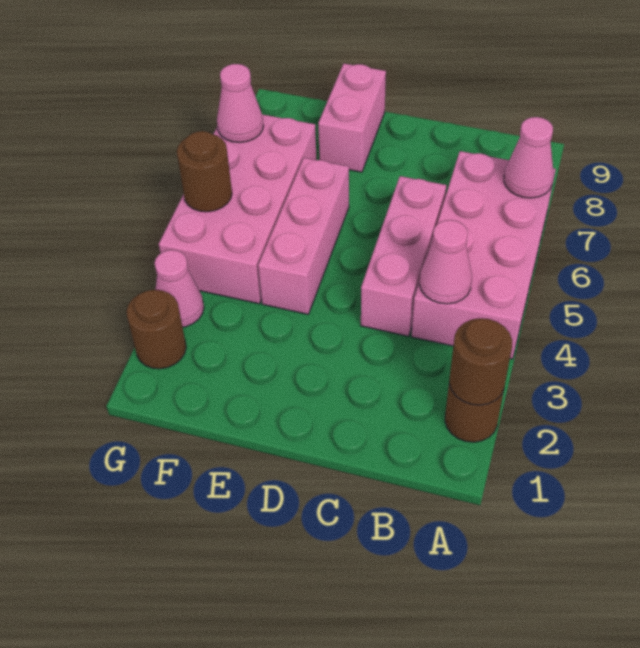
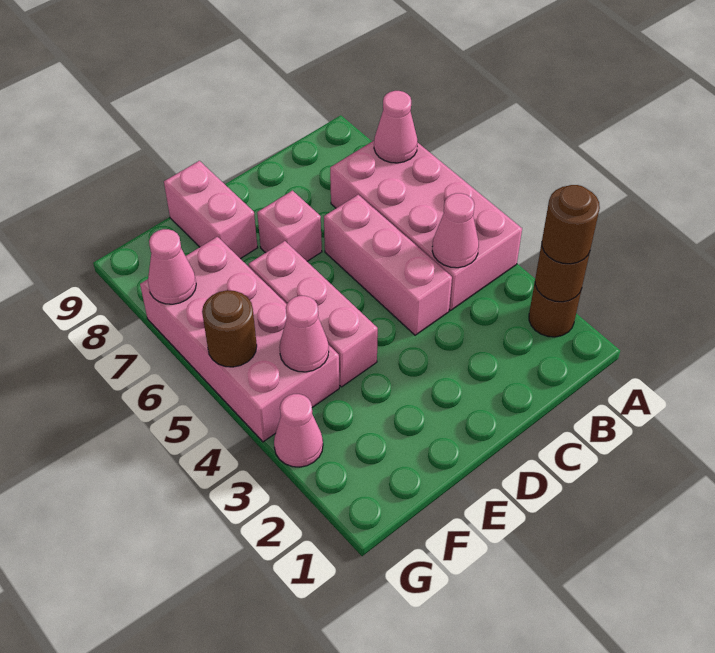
none -> pink 1x1 brick [257,191,322,261]
none -> pink 1x1 cone [279,296,329,372]
brown 1x1 round brick [126,290,186,369] -> brown 1x1 round brick moved to [542,185,600,264]

